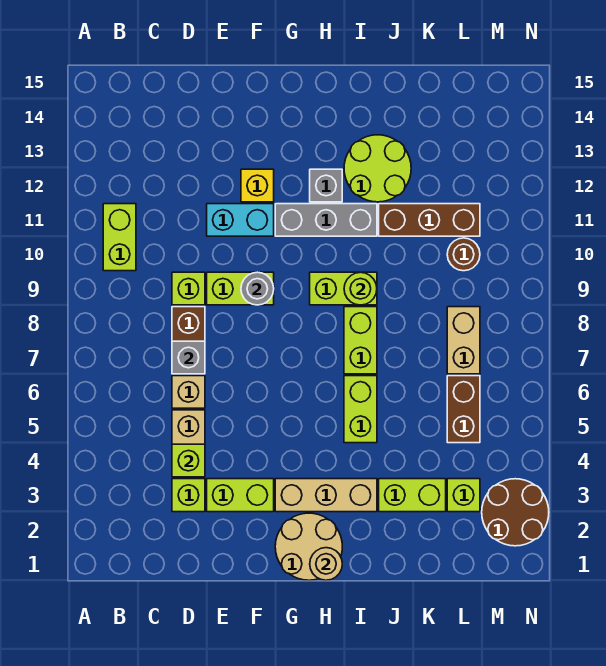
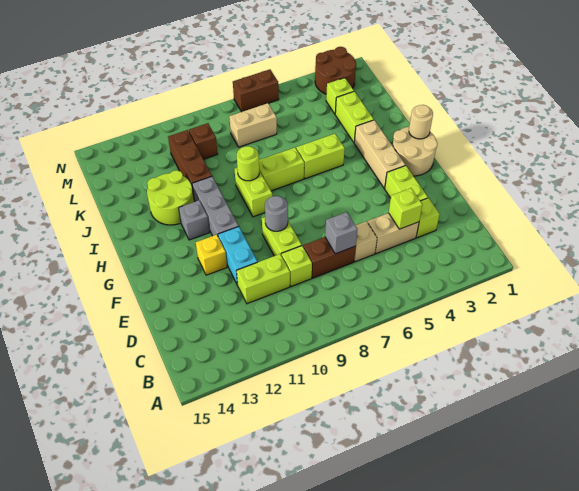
lime 1x2 brick [103,204,136,271] -> lime 1x2 brick moved to [237,254,290,304]
brown 1x2 brick [447,376,480,443] -> brown 1x2 brick moved to [233,69,279,112]
brown 1x1 round brick [447,238,480,271] -> brown 1x1 brick [189,123,218,159]

